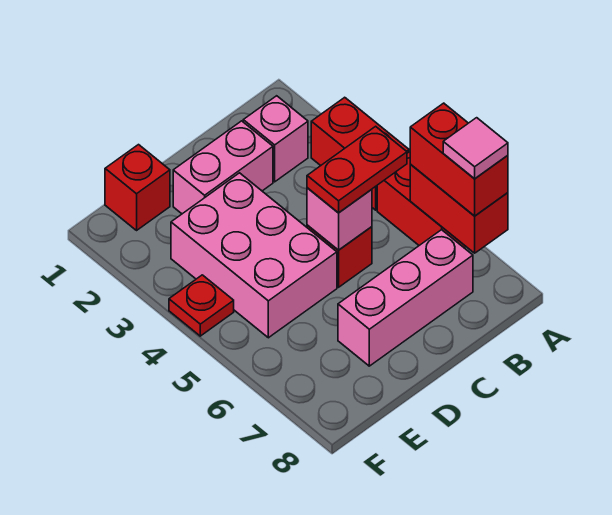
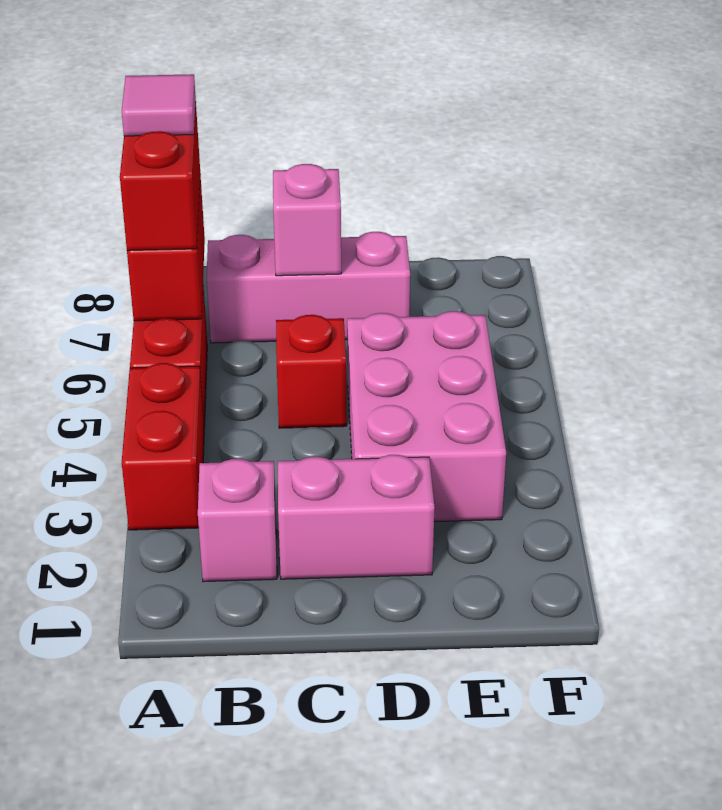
red 1x2 plate [307,126,407,213] -> none
pink 1x1 brick [307,188,372,250] -> pink 1x1 brick moved to [273,164,341,276]
red 1x1 brick [105,145,170,230] -> none
red 1x1 plate [169,275,234,336] -> none

